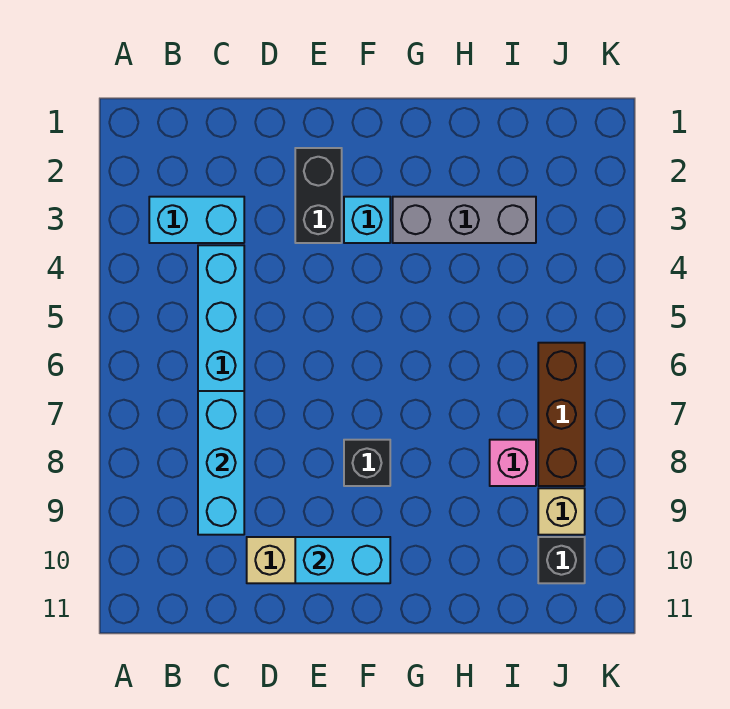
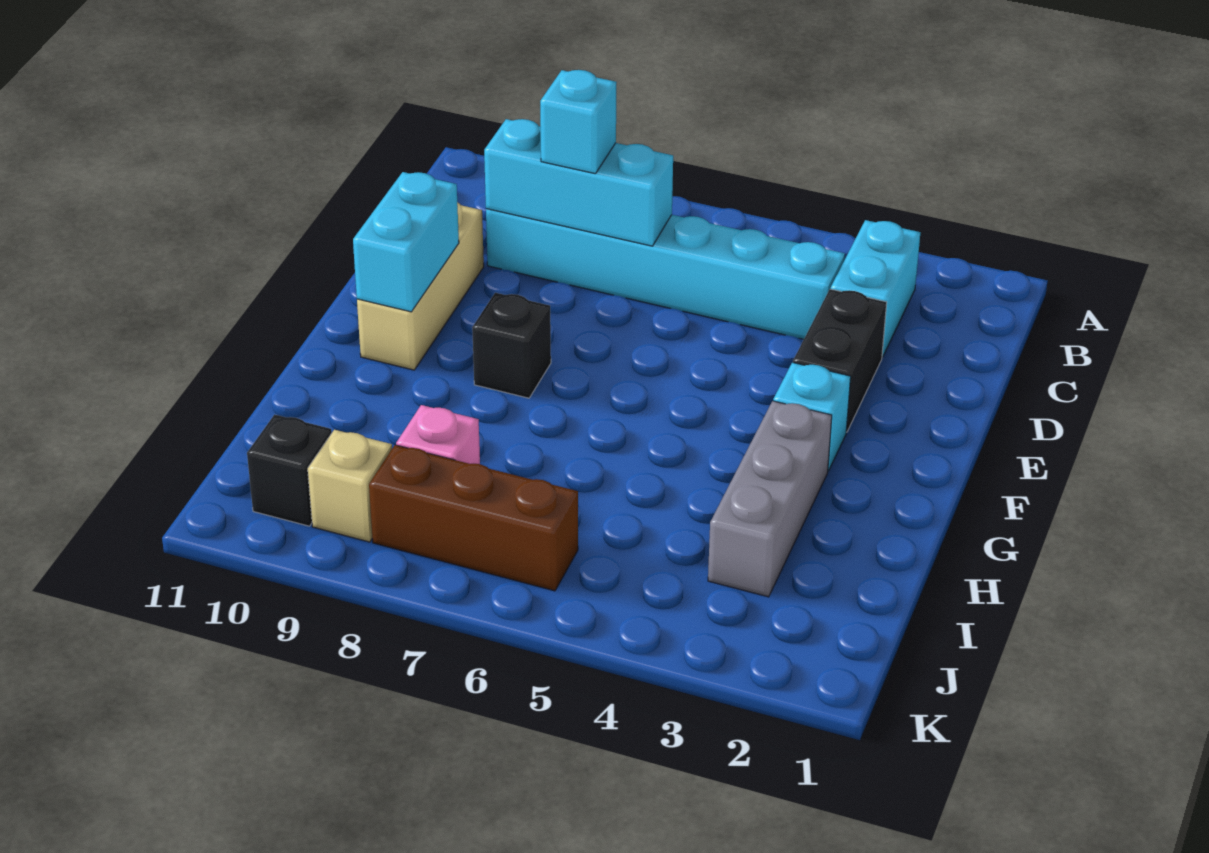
none -> cyan 1x1 brick [540,70,617,174]
black 1x2 brick [295,148,342,243] -> black 1x2 brick turned to [793,289,887,432]

